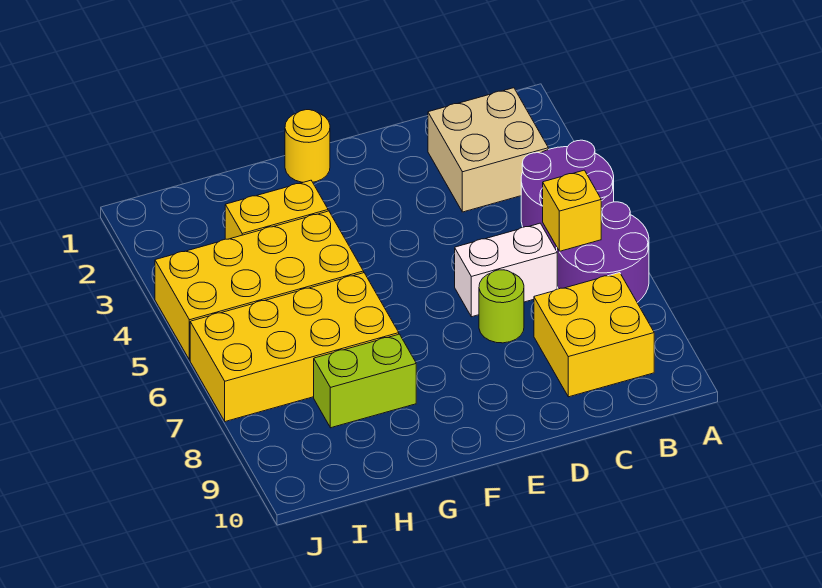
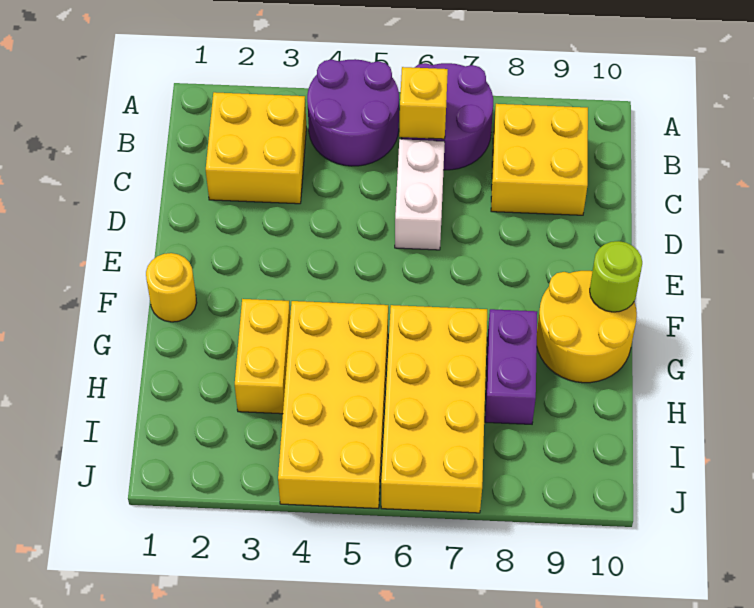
tan 2x2 brick [428,88,548,212] -> yellow 2x2 brick [206,92,306,204]
lime 1x1 round brick [479,270,524,343] -> lime 1x1 round brick moved to [590,241,642,312]
none -> yellow 2x2 round brick [537,271,637,383]
lime 1x2 brick [314,334,416,428] -> purple 1x2 brick [485,309,537,424]

